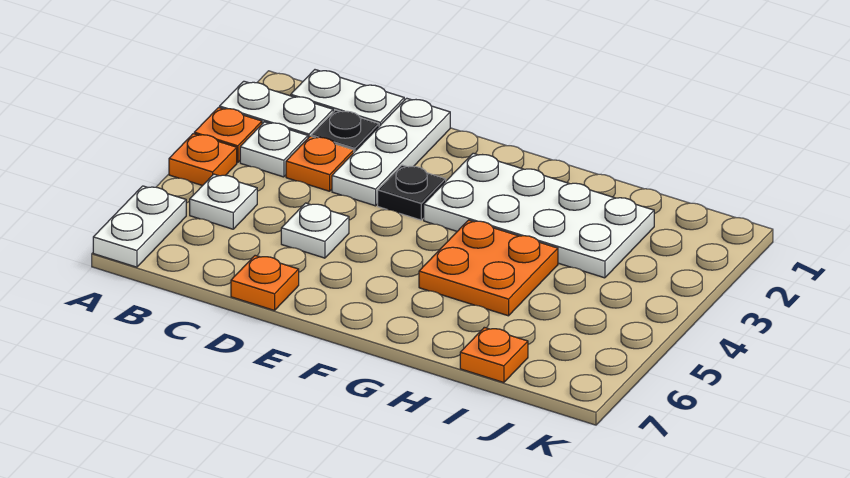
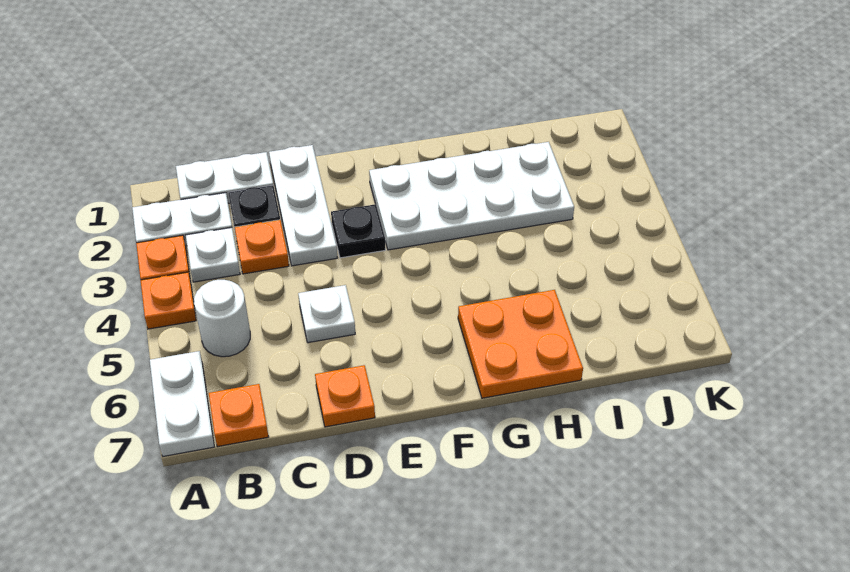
white 1x1 plate [190,174,257,229] -> white 1x1 round brick [194,280,250,357]
orange 2x2 plate [419,220,558,316] -> orange 2x2 plate moved to [458,290,583,398]
orange 1x1 plate [460,327,528,383] -> orange 1x1 plate moved to [209,384,269,447]

